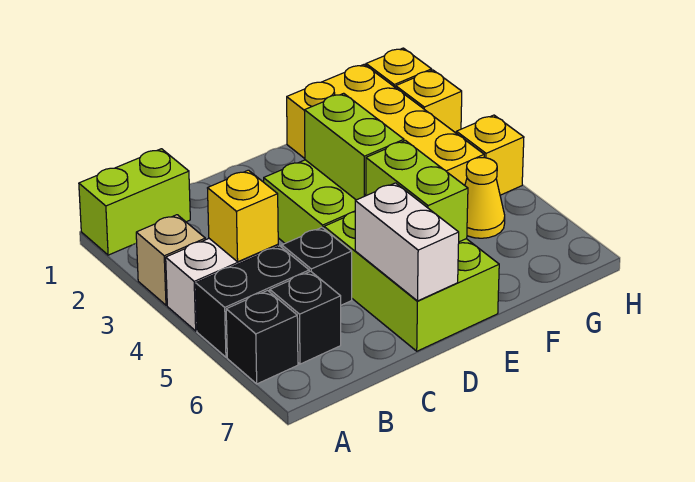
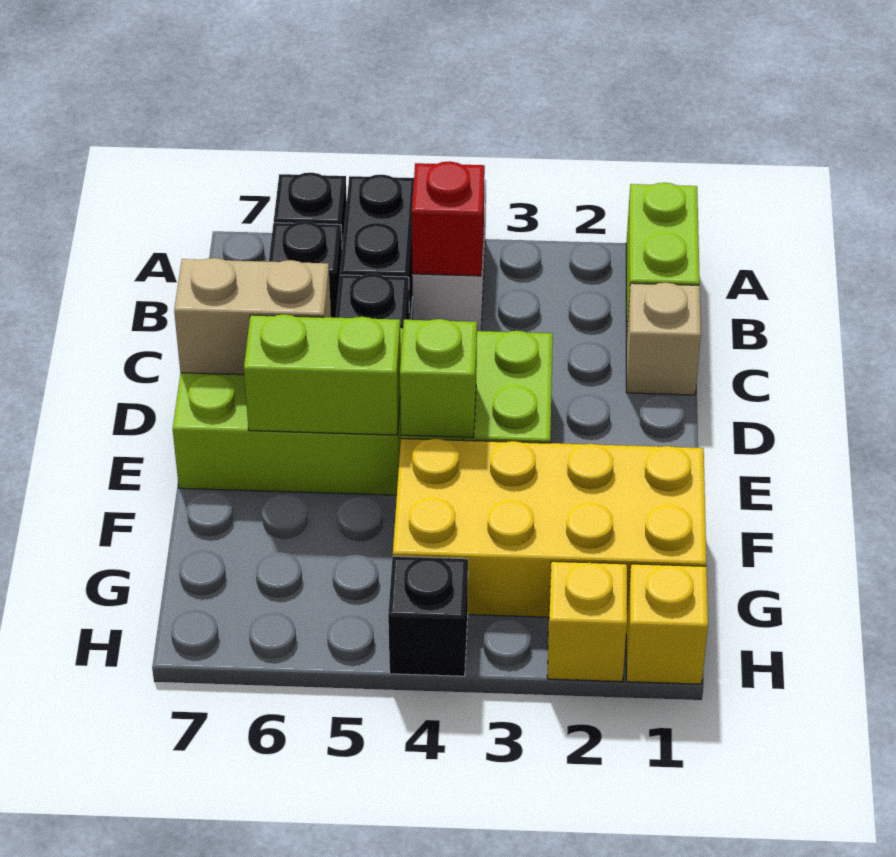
tan 1x1 brick [136,215,205,305] -> tan 1x1 brick moved to [626,283,701,395]
yellow 1x1 brick [208,170,278,262] -> red 1x1 brick [412,161,485,276]
white 1x2 brick [355,183,459,301] -> tan 1x2 brick [174,258,331,375]
lime 1x2 brick [304,93,404,200] -> lime 1x1 brick [400,319,477,437]
yellow 1x1 cone [465,158,505,238] -> none
yellow 1x1 brick [456,115,524,195] -> black 1x1 brick [388,556,468,676]

